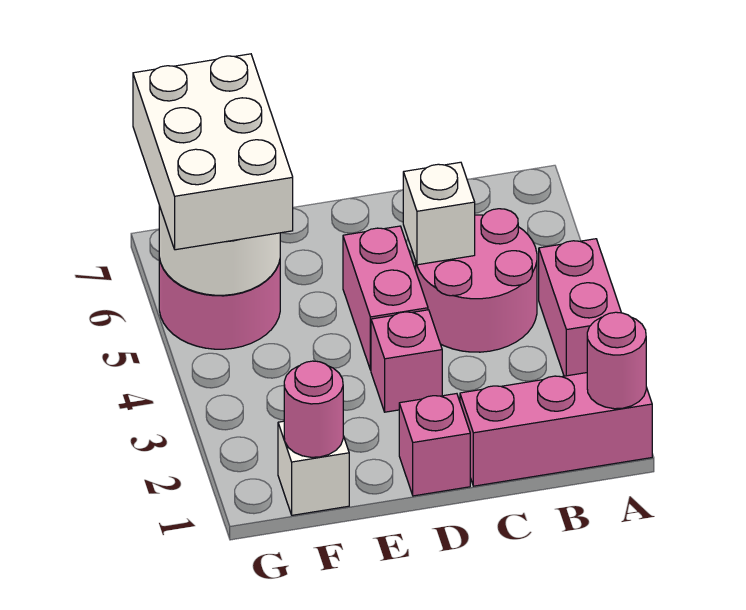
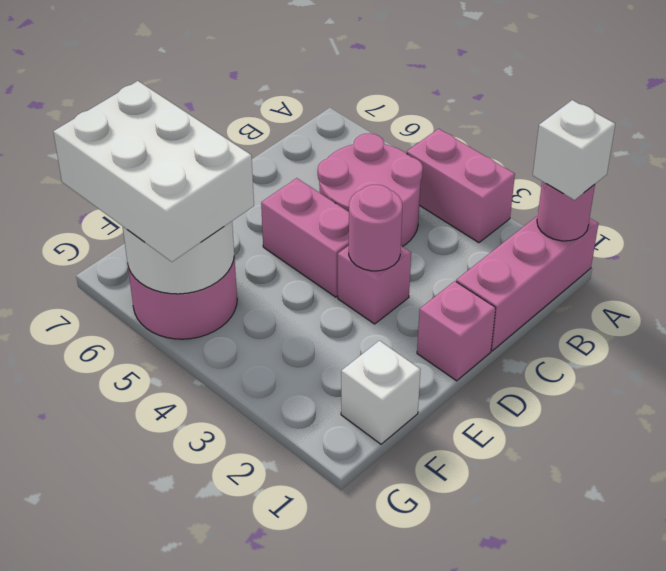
white 1x1 brick [403,162,475,265] -> white 1x1 brick moved to [533,100,615,200]
pink 1x1 round brick [284,361,343,457] -> pink 1x1 round brick moved to [349,185,402,271]

